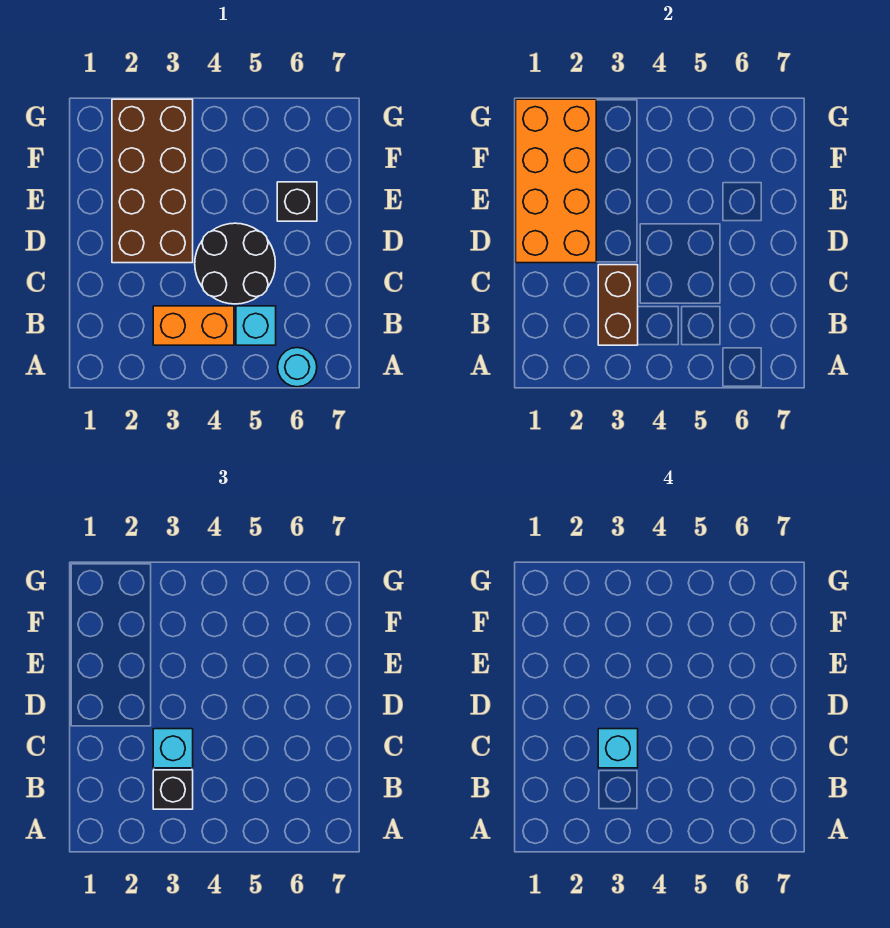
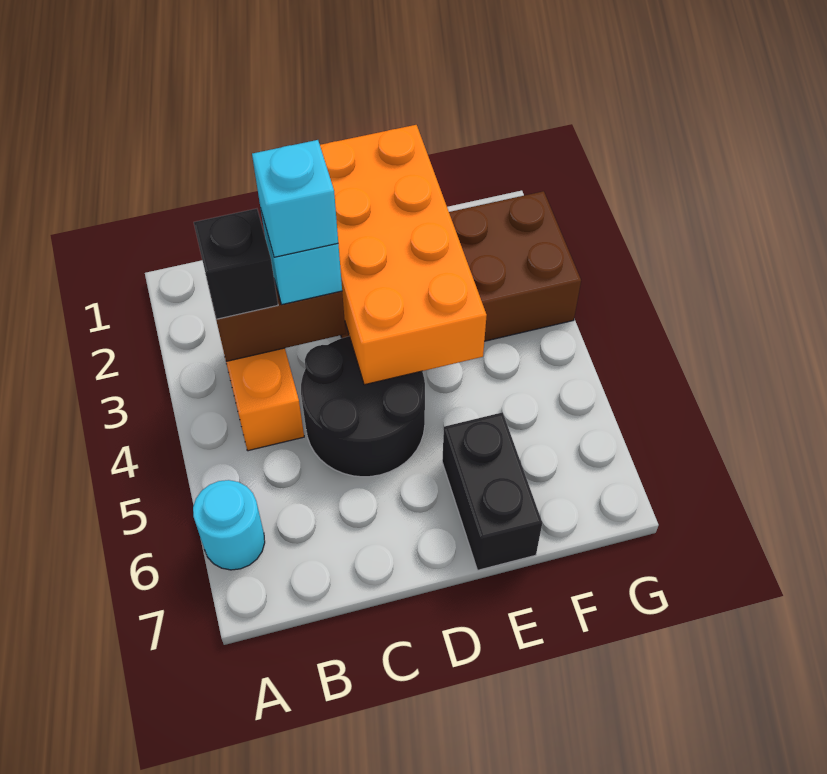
cyan 1x1 brick [236,306,276,345] -> none
orange 2x4 brick [516,99,596,263] -> orange 2x4 brick turned to [320,125,487,385]
black 1x1 brick [277,182,317,221] -> black 1x2 brick [442,412,542,570]

